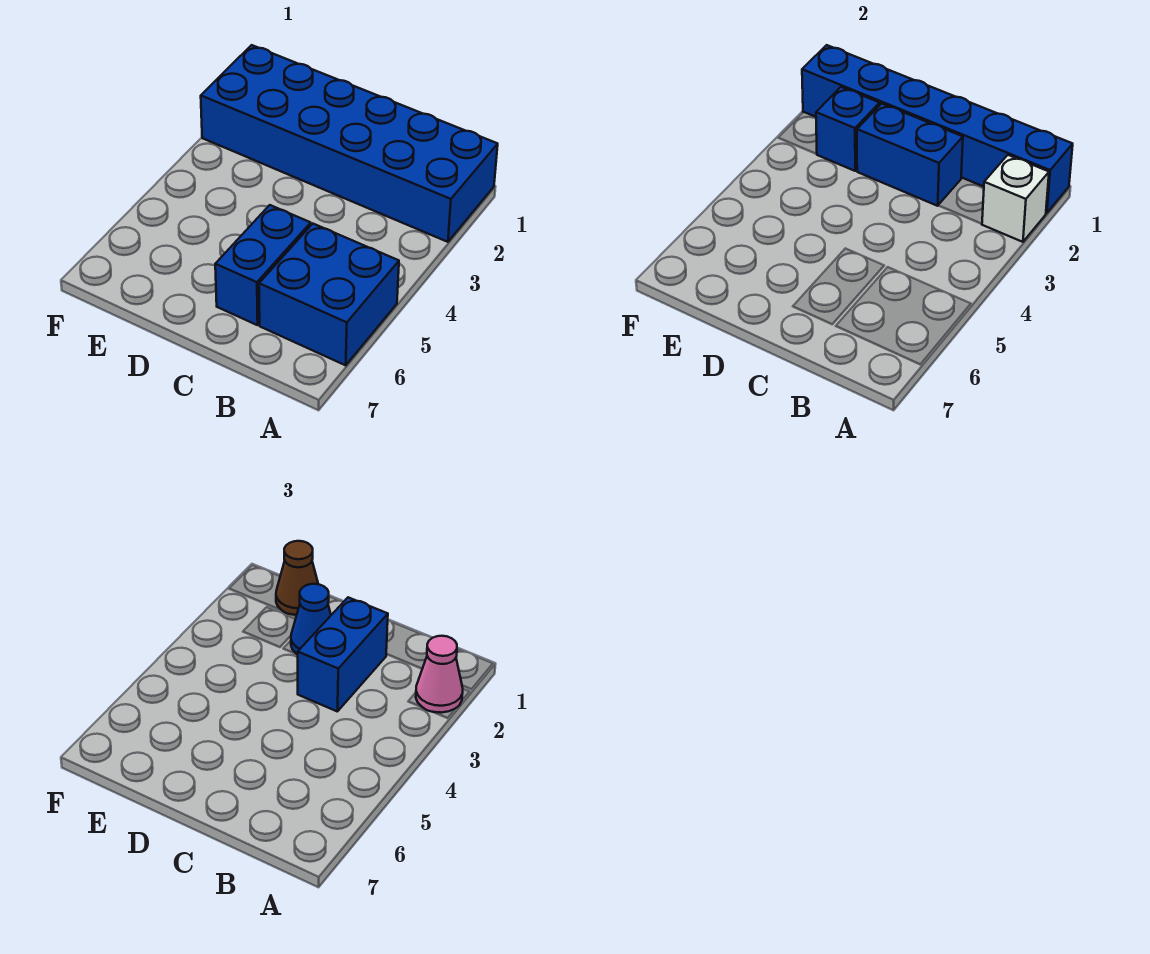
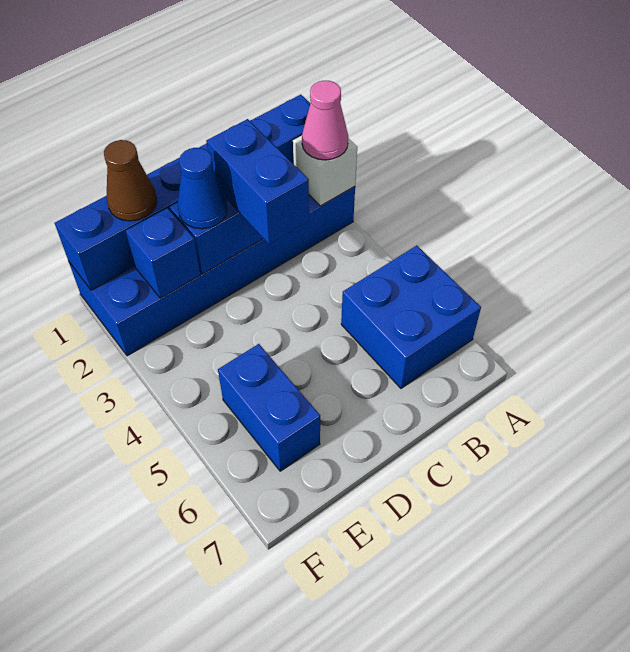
blue 1x2 brick [215,205,311,325] -> blue 1x2 brick moved to [218,344,320,471]

